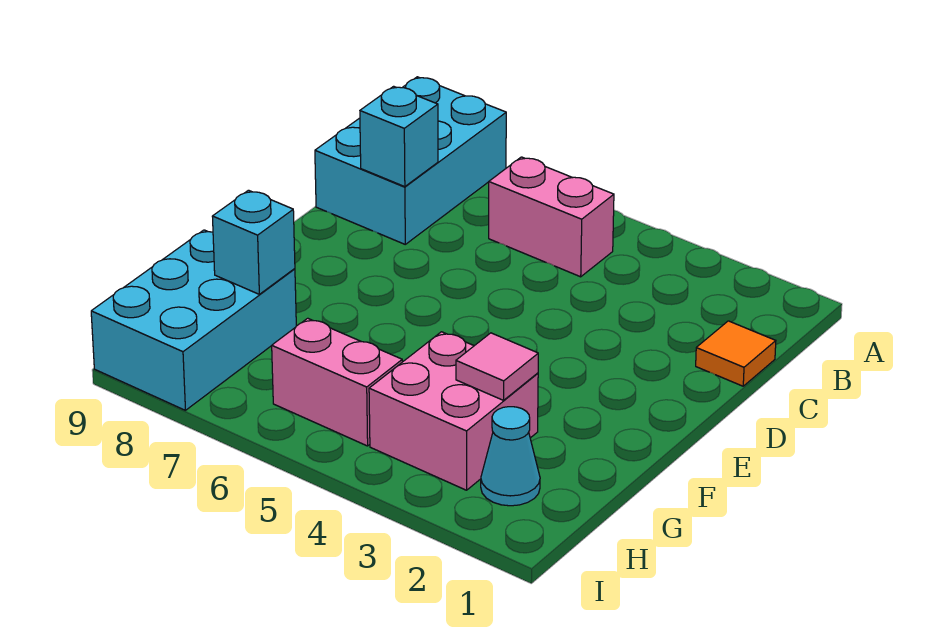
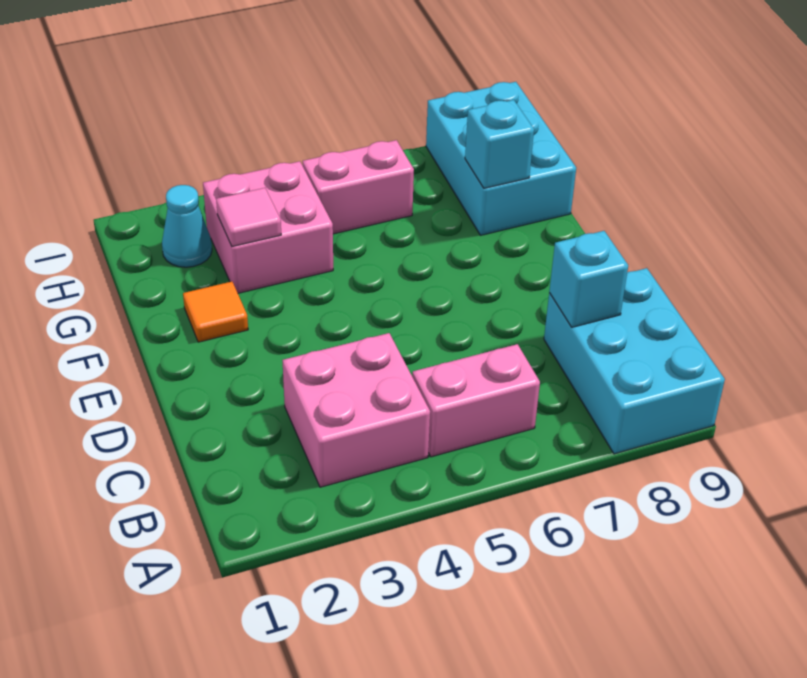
none -> pink 2x2 brick [283,333,430,487]
orange 1x1 tile [696,321,776,386] -> orange 1x1 tile moved to [183,282,248,342]

